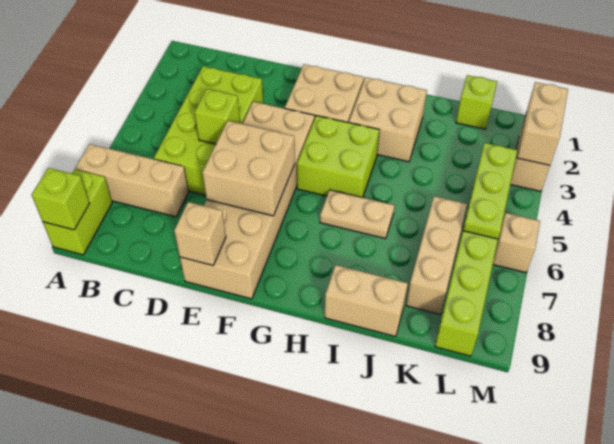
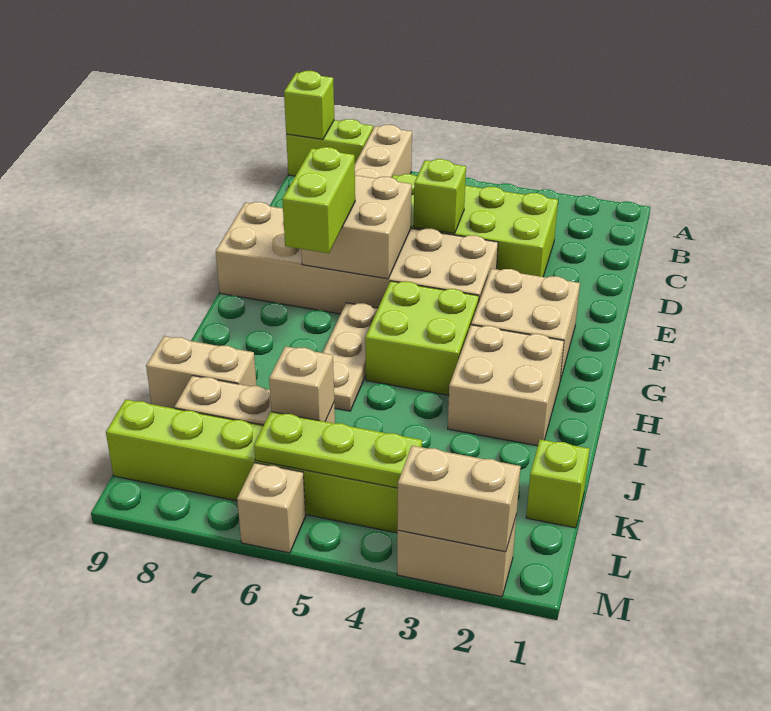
tan 1x1 brick [174,202,226,265] -> tan 1x1 brick moved to [269,346,334,422]
none -> lime 1x2 brick [282,147,355,253]
tan 1x2 plate [320,190,395,239] -> tan 1x3 plate [323,303,378,411]
tan 1x2 brick [325,265,408,336] -> tan 1x2 brick turned to [146,336,257,409]

